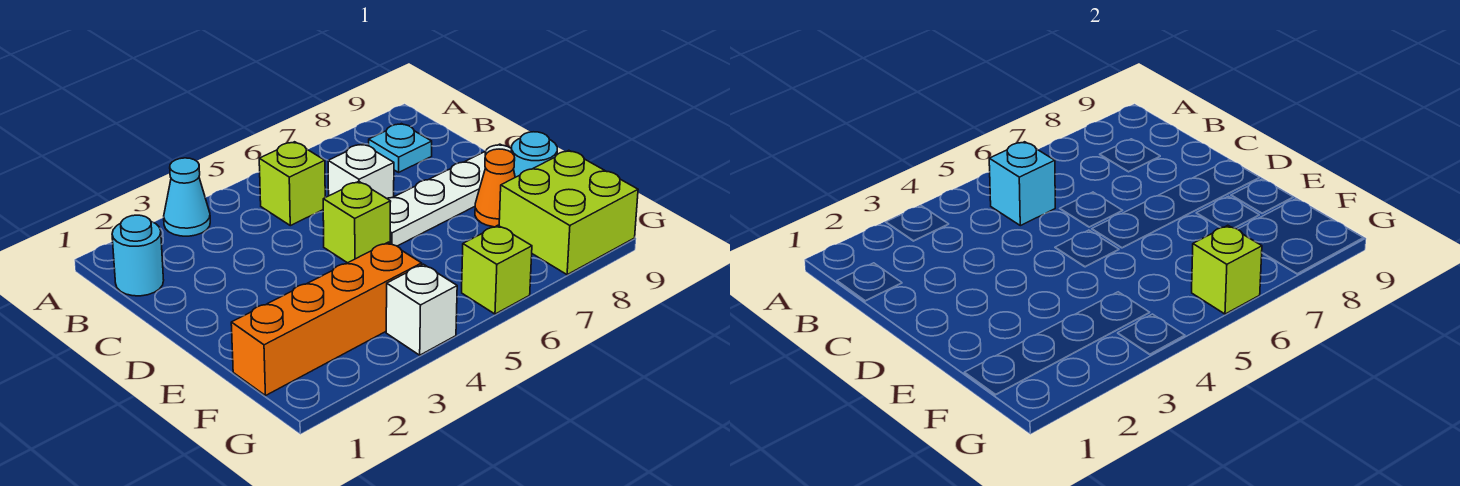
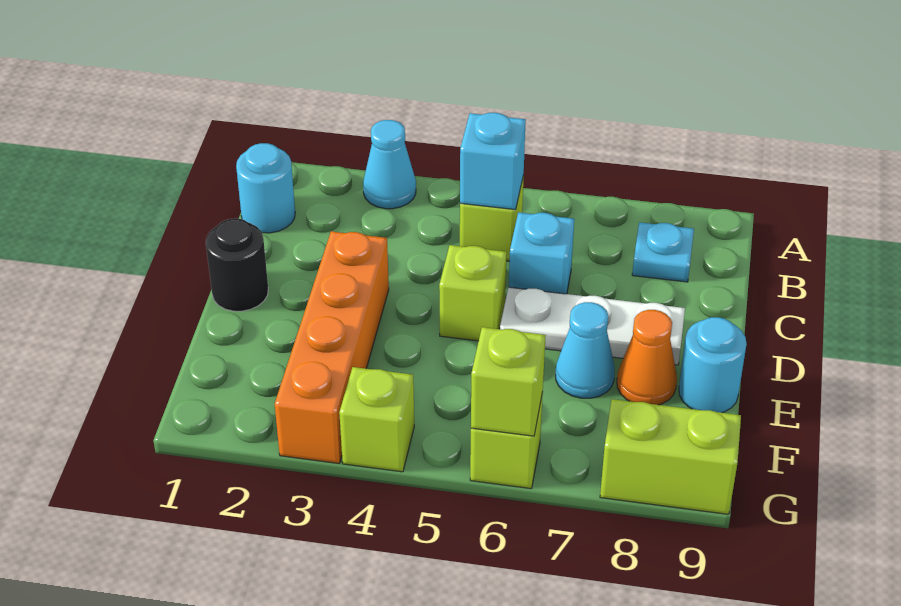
white 1x1 brick [328,144,394,198] -> cyan 1x1 brick [509,212,574,294]
none -> black 1x1 round brick [206,218,268,311]
white 1x4 plate [387,144,512,246] -> white 1x3 plate [500,287,685,365]
none -> cyan 1x1 cone [556,302,615,398]
orange 1x4 brick [231,242,422,396] -> orange 1x4 brick turned to [275,231,389,463]
lime 2x2 brick [499,150,638,275] -> lime 1x2 brick [600,399,741,514]
white 1x1 brick [386,264,457,355] -> lime 1x1 brick [339,367,414,472]

